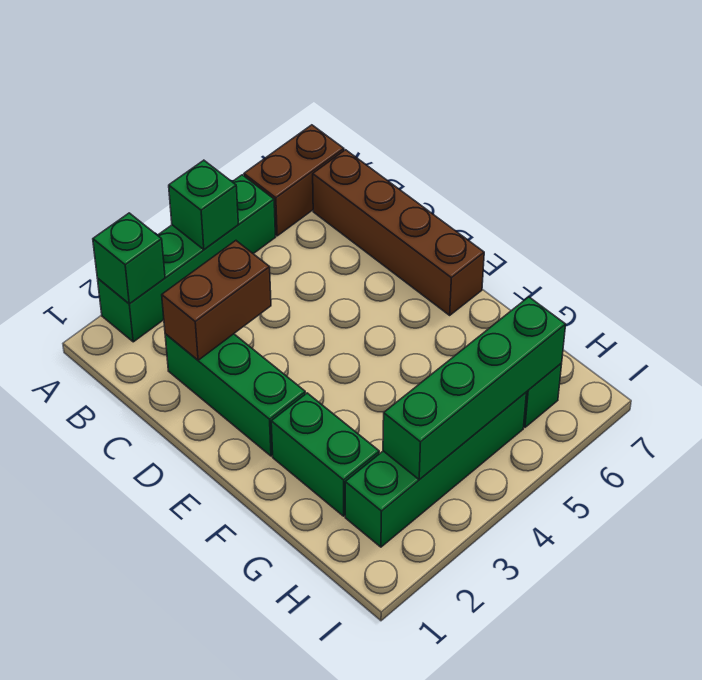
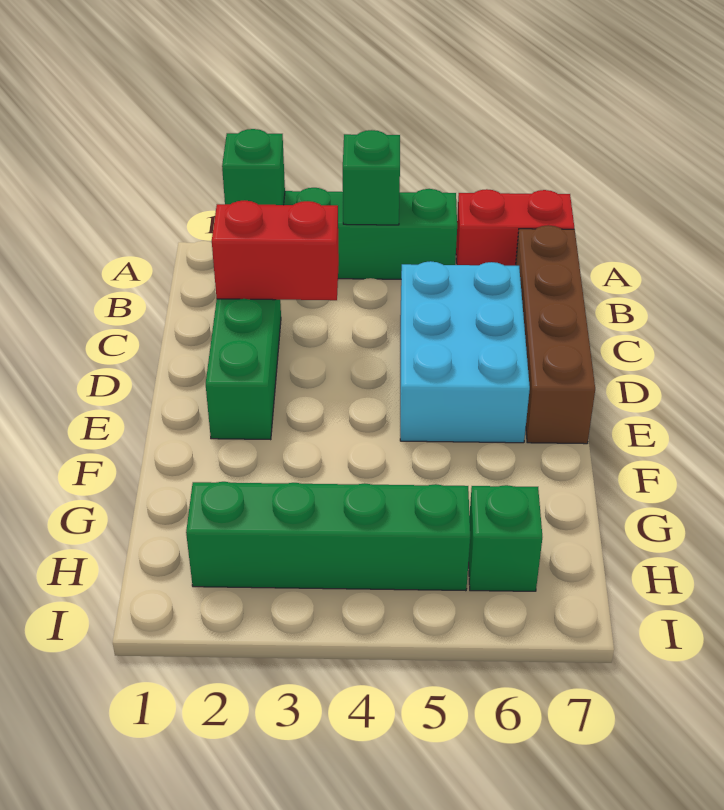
brown 1x2 brick [244,125,344,236] -> red 1x2 brick [456,189,574,266]
brown 1x2 brick [162,241,271,360] -> red 1x2 brick [212,200,339,300]
none -> cyan 2x3 brick [400,261,530,443]
green 1x2 brick [271,393,379,516] -> none
green 1x4 brick [383,297,566,480] -> none

